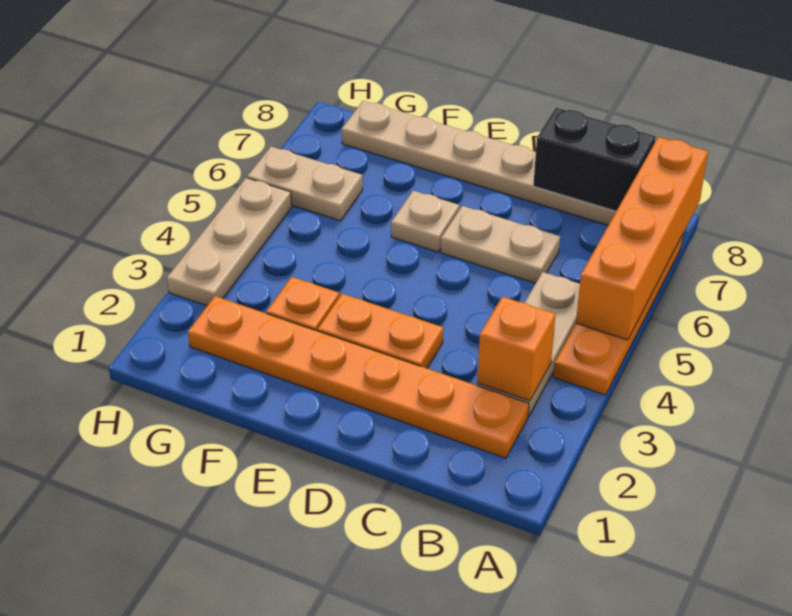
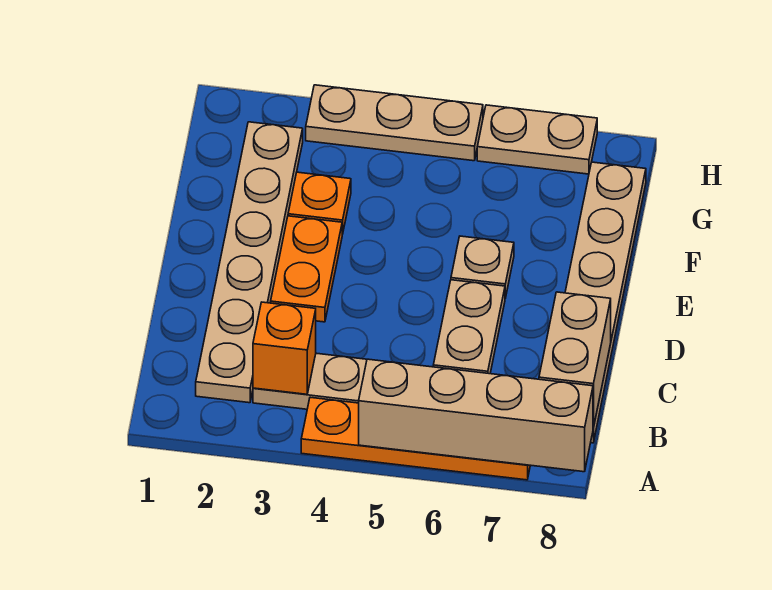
orange 1x4 brick [576,137,708,340] -> tan 1x4 brick [359,359,593,472]
orange 1x6 plate [188,296,529,458] -> tan 1x6 plate [196,122,303,403]
black 1x2 brick [533,108,656,211] -> tan 1x2 brick [539,292,611,428]
tan 1x2 plate [247,147,363,221] -> tan 1x2 plate turned to [477,105,597,174]

